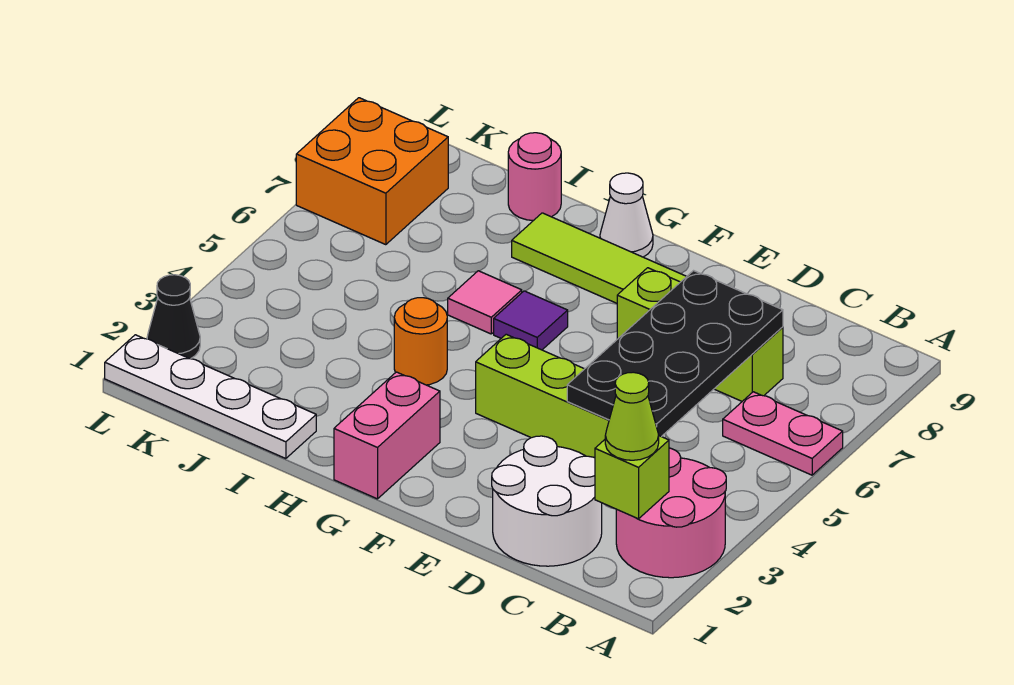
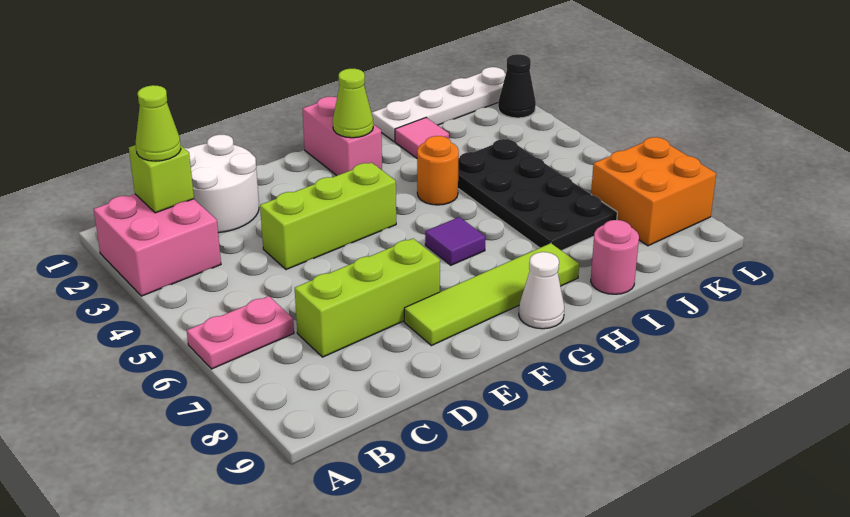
pink 2x2 round brick [616,448,726,578] -> pink 2x2 brick [94,194,221,296]
black 2x4 plate [567,271,783,437] -> black 2x4 plate moved to [458,139,617,251]
none -> lime 1x1 cone [333,69,373,138]
pink 1x1 tile [448,271,522,334] -> pink 1x1 tile moved to [395,118,449,158]

